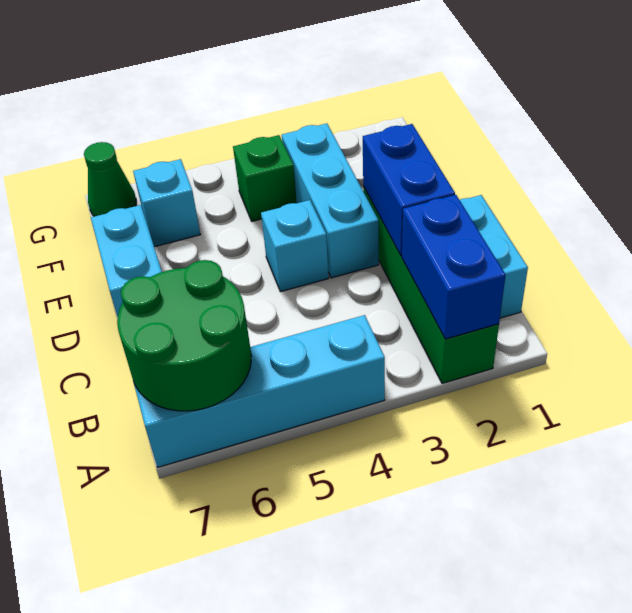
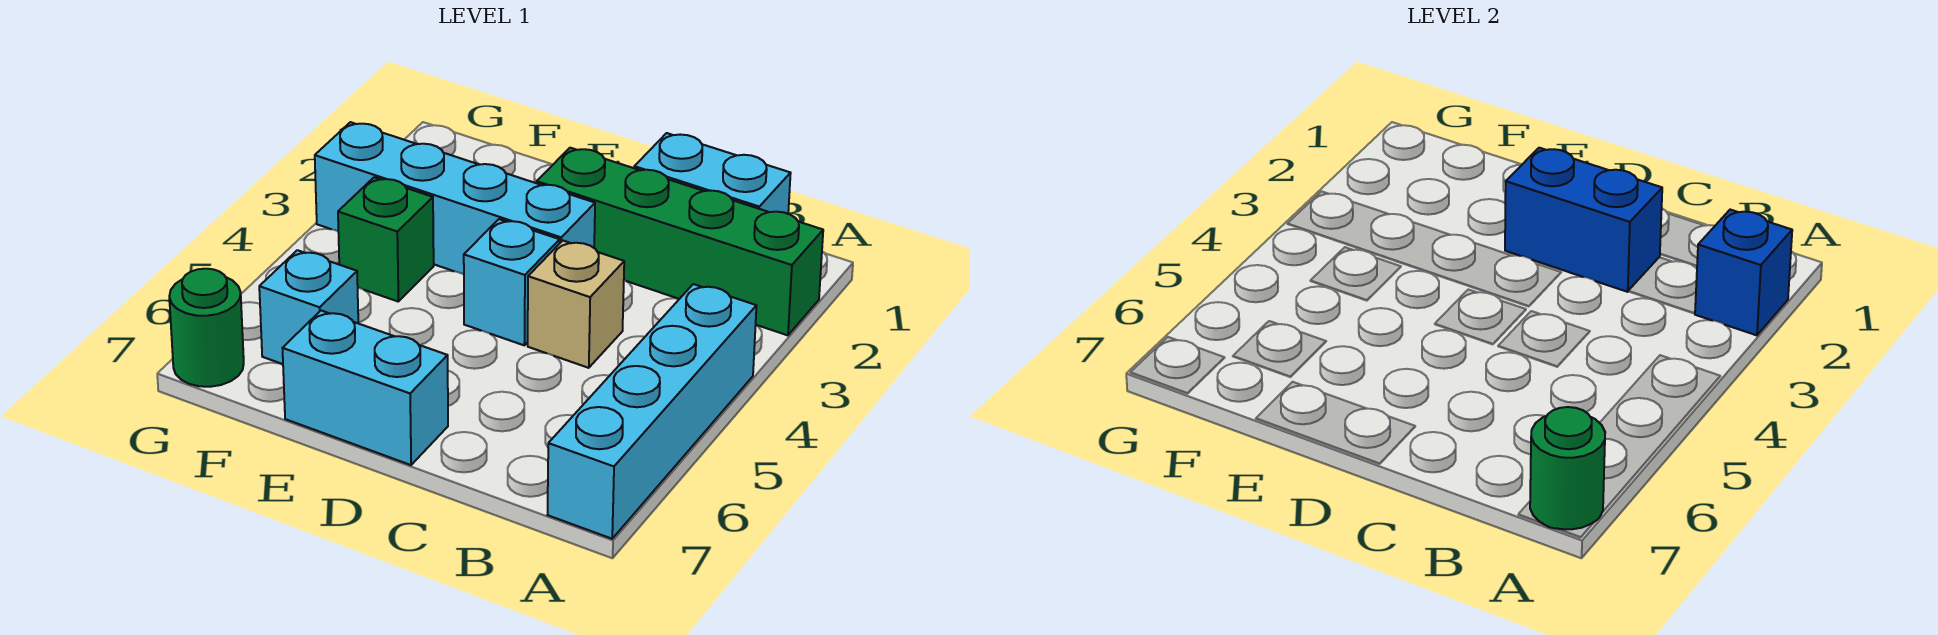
blue 1x2 brick [402,195,506,339] -> blue 1x1 brick [1695,210,1792,335]
green 2x2 round brick [117,260,251,411] -> green 1x1 round brick [1530,407,1605,529]
none -> tan 1x1 brick [528,241,624,368]
cyan 1x3 brick [282,124,379,278] -> cyan 1x4 brick [315,122,595,274]
green 1x1 cone [84,142,136,216] -> green 1x1 round brick [169,269,244,387]

